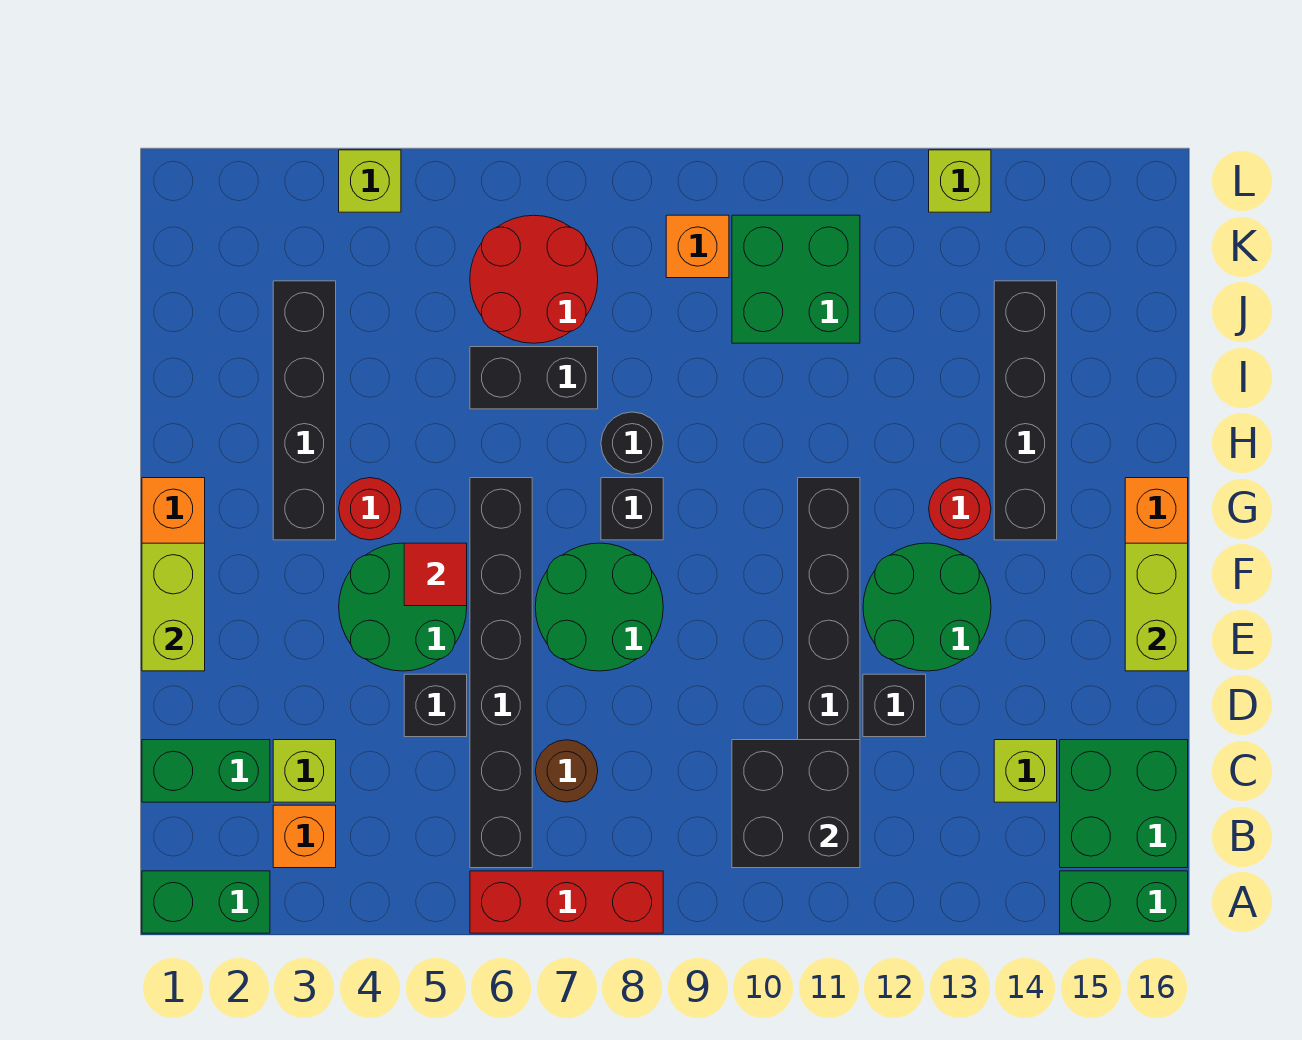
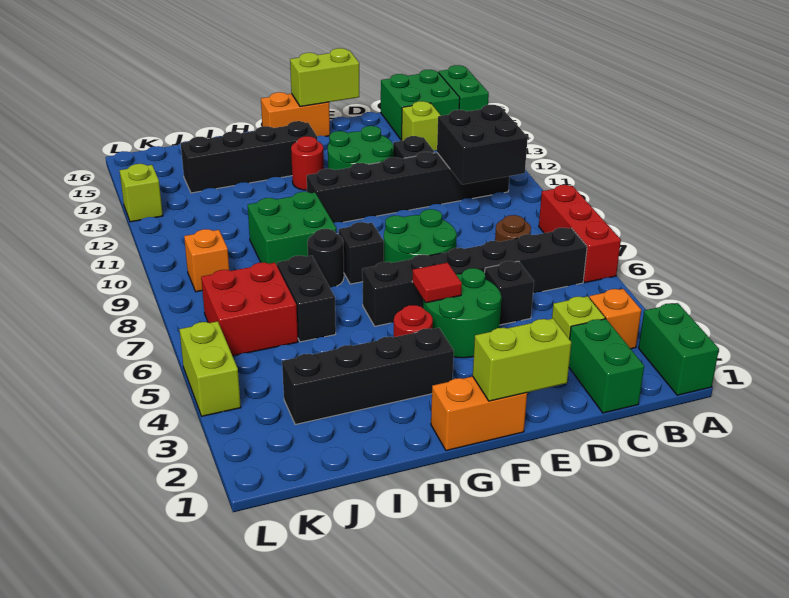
red 2x2 round brick [470,215,598,343] -> red 2x2 brick [201,262,298,356]
green 2x2 brick [732,215,860,343] -> green 2x2 brick moved to [248,192,337,265]
lime 1x1 brick [339,150,401,212] -> lime 1x2 brick [179,321,241,416]

